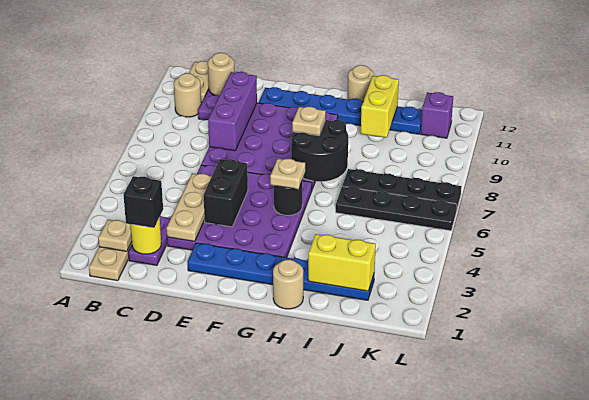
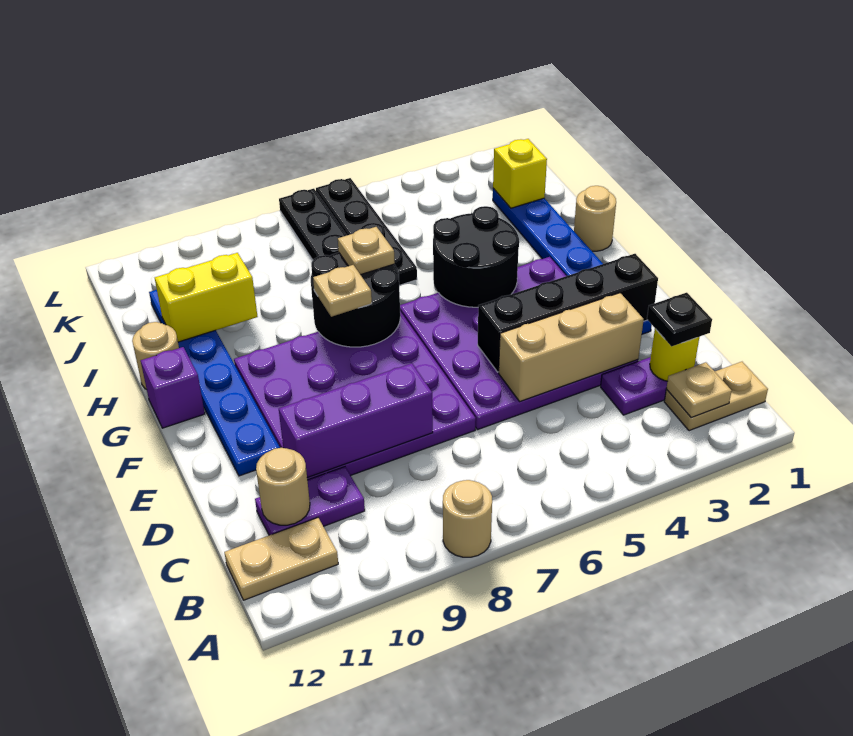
tan 1x1 round brick [174,73,201,117] -> tan 1x1 round brick moved to [443,480,492,557]
black 1x1 brick [123,176,163,228] -> black 1x1 plate [647,293,712,346]
tan 1x3 plate [166,173,212,241] -> tan 1x3 brick [499,293,644,402]
black 1x2 brick [204,159,248,227] -> black 1x4 brick [478,254,658,372]
black 1x1 round brick [274,182,302,215] -> black 2x2 round brick [433,206,519,307]
tan 1x1 plate [270,159,305,189] -> tan 1x1 plate moved to [338,227,395,275]
yellow 1x2 brick [308,234,376,291] -> yellow 1x1 brick [493,139,547,208]
purple 1x1 brick [421,92,453,138] -> purple 1x1 brick moved to [141,347,205,428]

